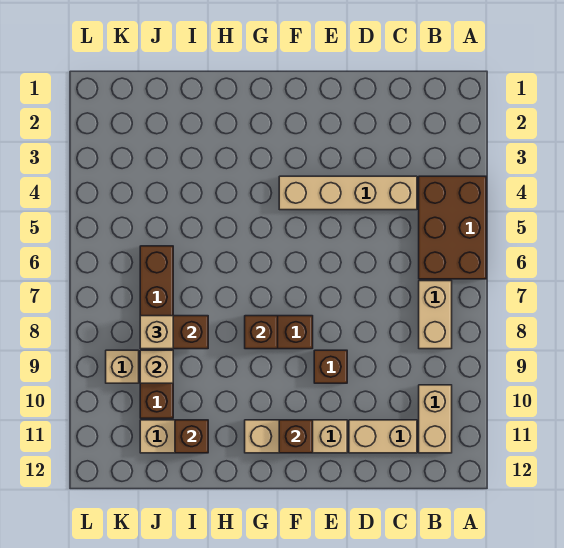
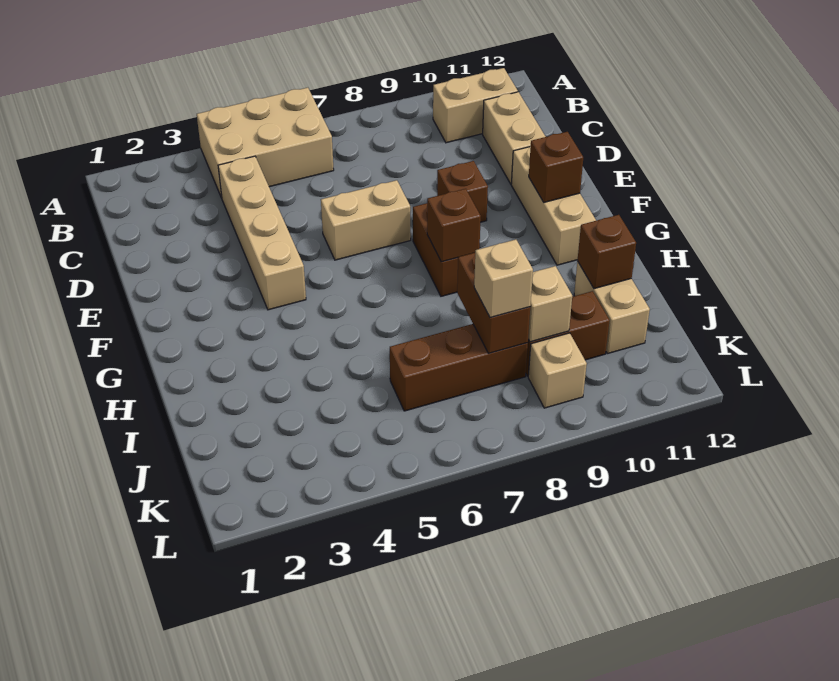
brown 2x3 brick [419,176,486,279] -> tan 2x3 brick [197,88,334,198]
tan 1x2 brick [419,281,452,349] -> tan 1x2 brick moved to [321,180,411,260]

